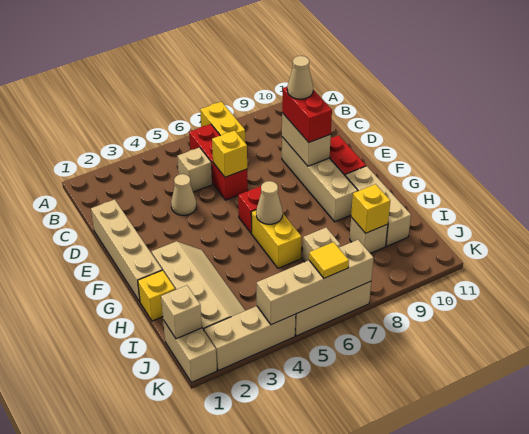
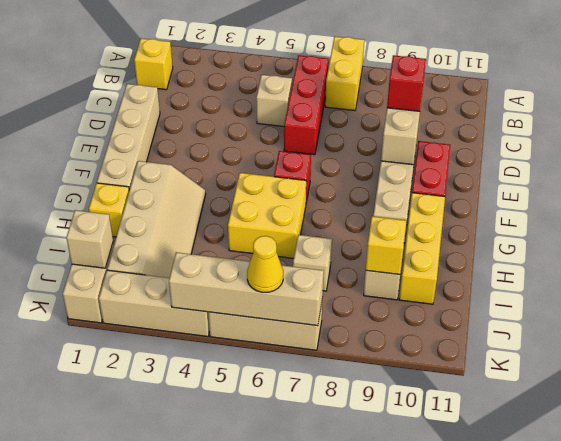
tan 1x1 cone [171,174,196,215] -> none
yellow 1x1 brick [212,130,247,177] -> yellow 1x1 brick moved to [134,38,173,90]
red 1x2 brick [282,86,332,142] -> red 1x1 brick [387,55,426,111]
tan 1x1 cone [287,56,313,99] -> none
yellow 1x2 brick [251,210,302,268] -> yellow 2x2 brick [228,173,306,258]
tan 1x1 cone [256,181,283,224] -> none
tan 1x3 brick [345,166,411,246] -> yellow 1x3 brick [399,193,445,304]
yellow 1x1 tile [309,242,349,278] -> yellow 1x1 cone [247,236,283,292]

